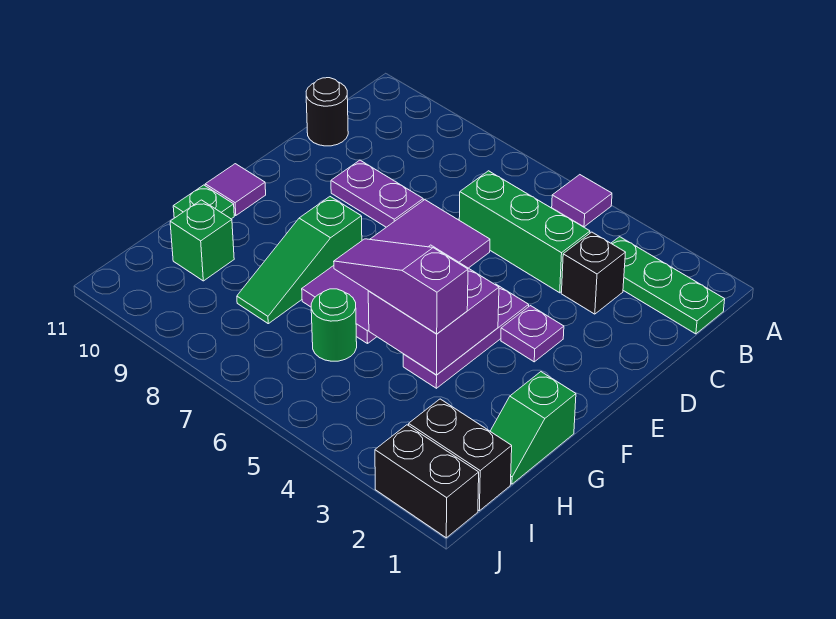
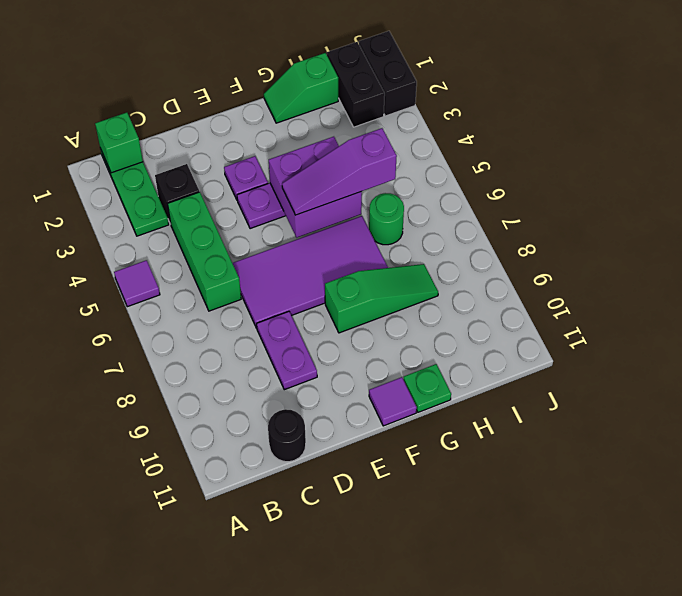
green 1x2 slope [490,372,576,484] -> green 1x2 slope turned to [264,53,338,123]
purple 1x3 slope [334,239,468,334] -> purple 1x3 slope turned to [282,128,397,215]
green 1x1 brick [170,200,234,281] -> green 1x1 brick moved to [95,112,143,173]

